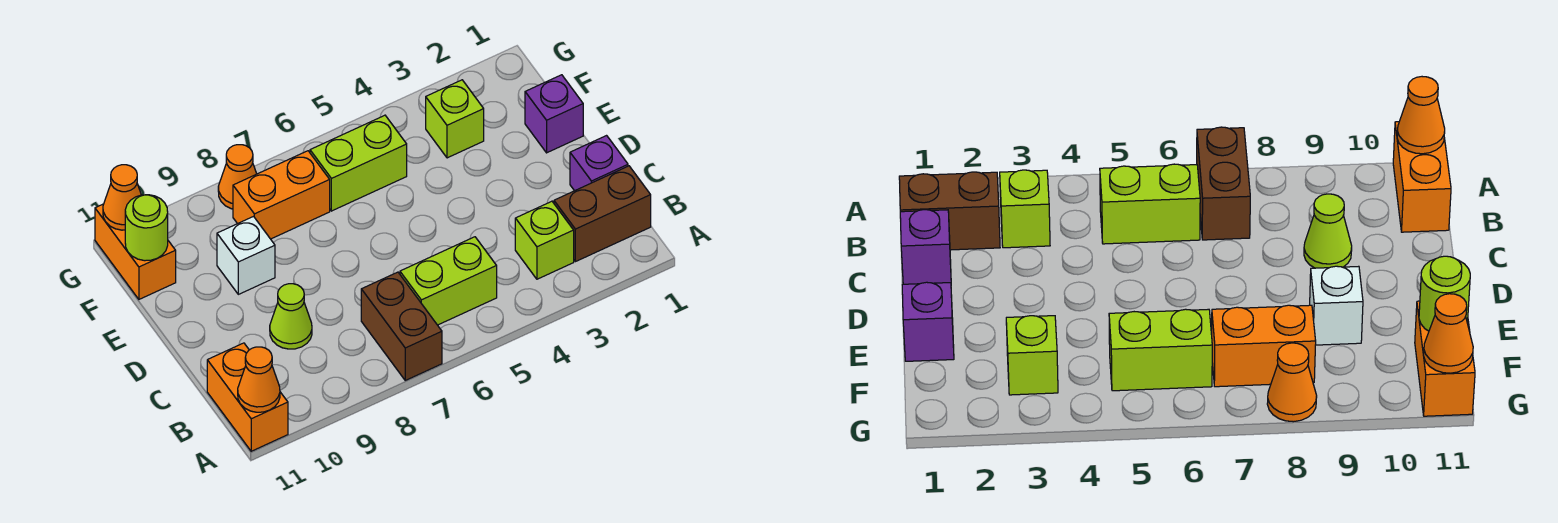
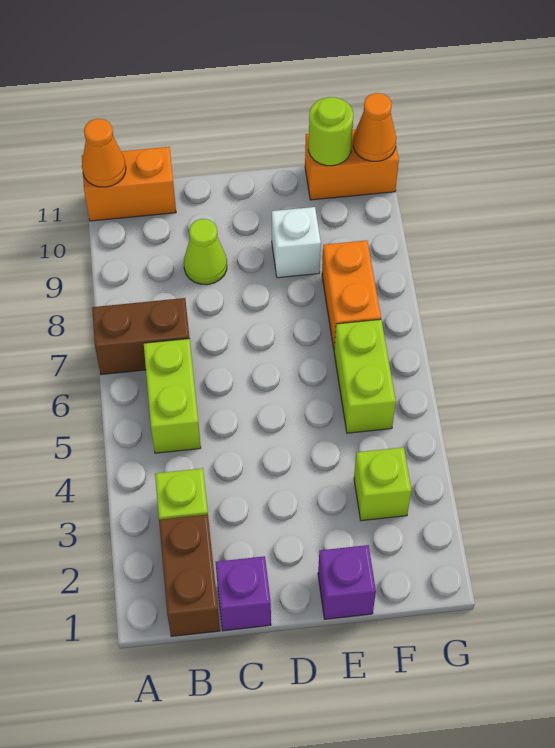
orange 1x1 cone [218,145,257,209] -> none

